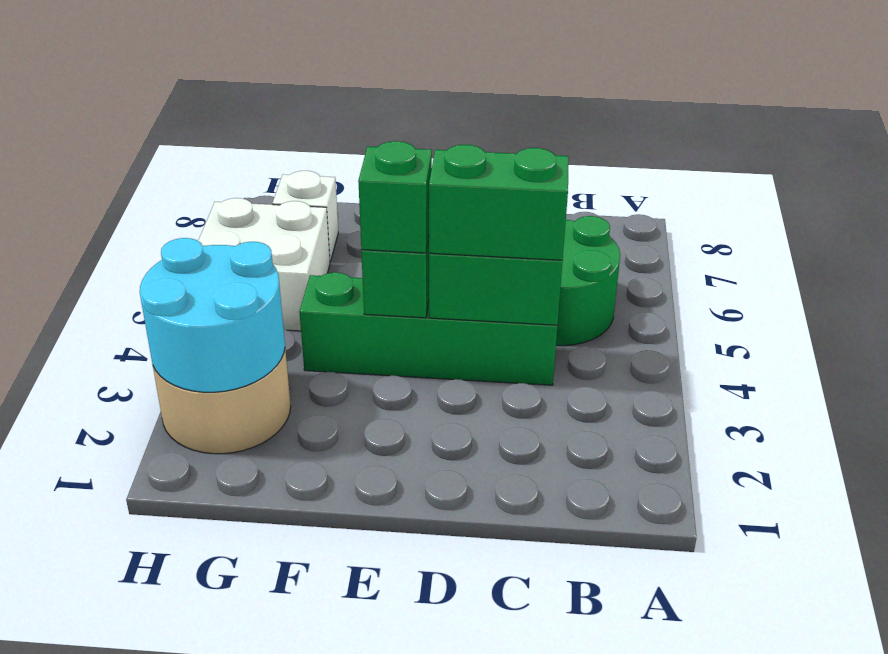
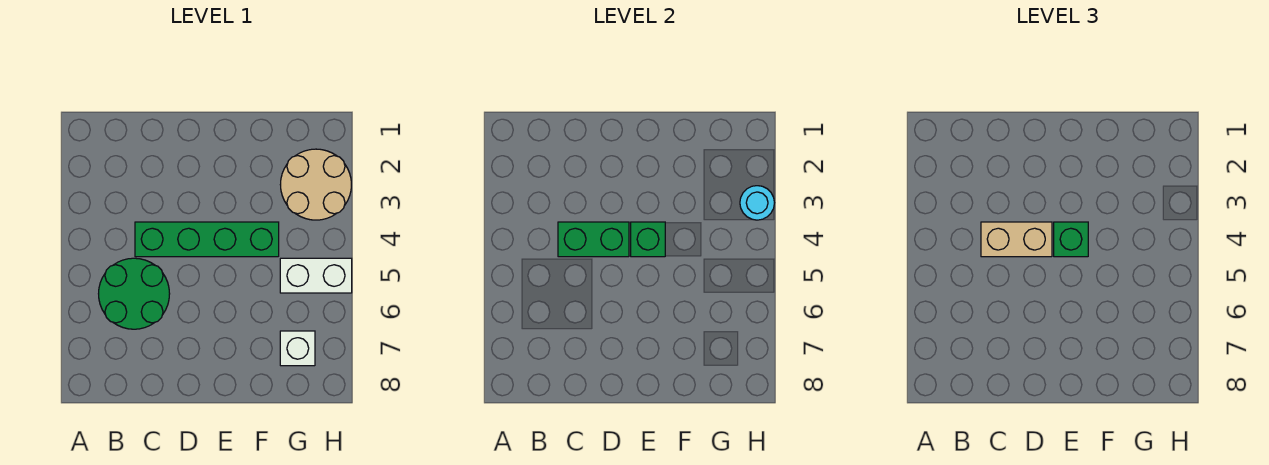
green 1x2 brick [429,145,569,260] -> tan 1x2 brick [981,222,1052,257]
cyan 2x2 round brick [140,238,285,392] -> cyan 1x1 round brick [740,186,774,220]
white 2x2 brick [198,198,330,331] -> white 1x2 brick [280,258,352,293]

